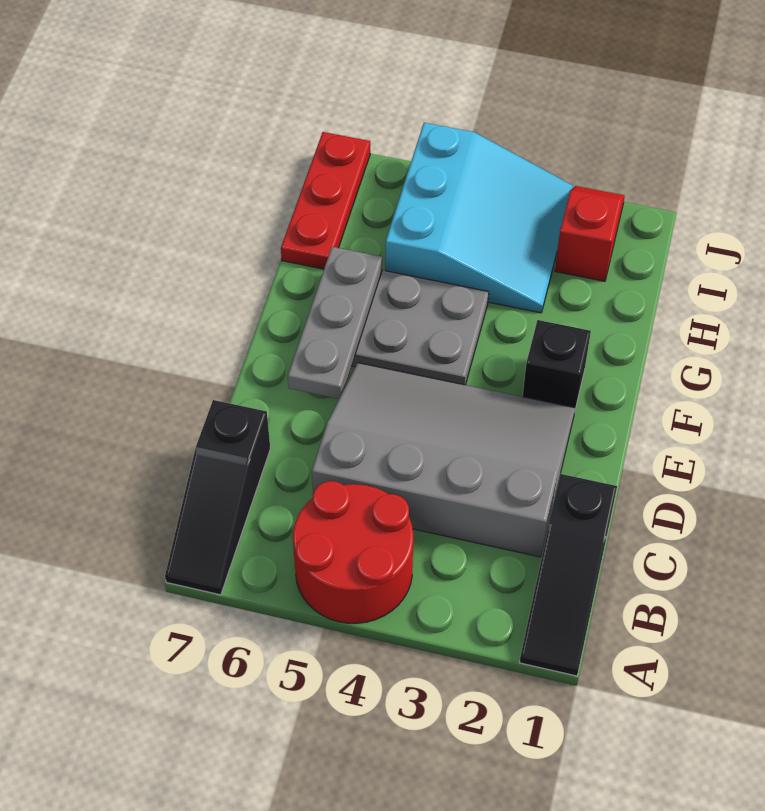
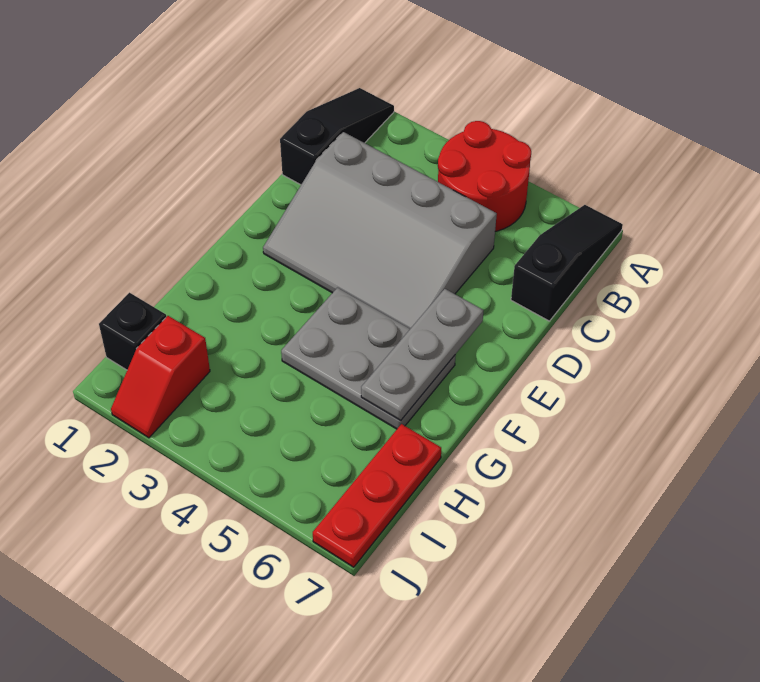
black 1x1 brick [522,320,591,409] -> black 1x1 brick moved to [99,293,166,370]
cyan 3x3 slope [385,123,573,313] -> none

